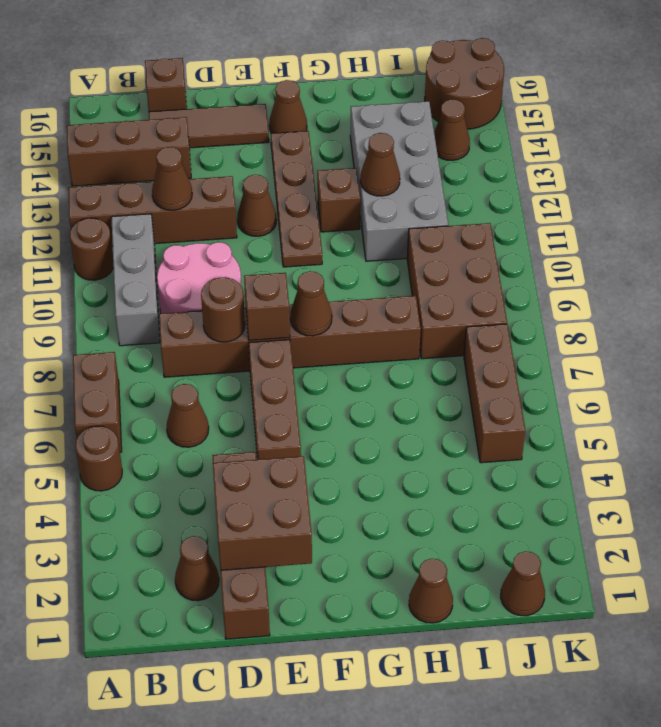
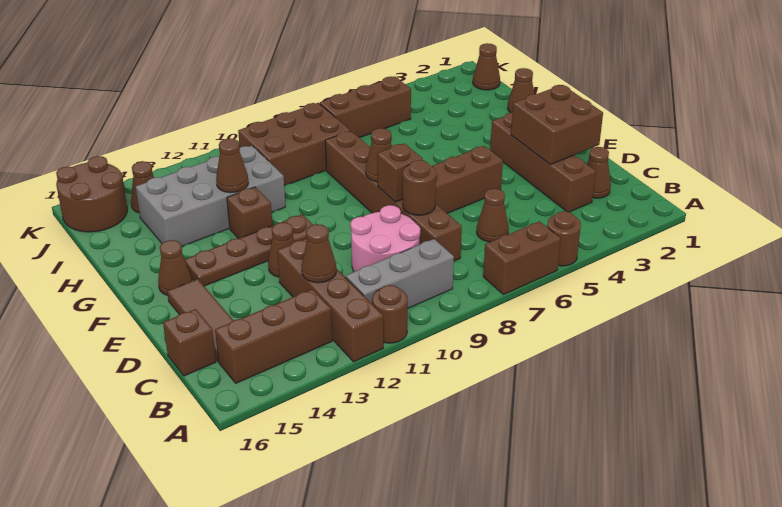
brown 1x3 brick [67,117,191,186] -> brown 1x3 brick turned to [215,289,332,383]
brown 1x4 brick [212,452,270,639] -> brown 1x4 brick turned to [490,113,596,212]

